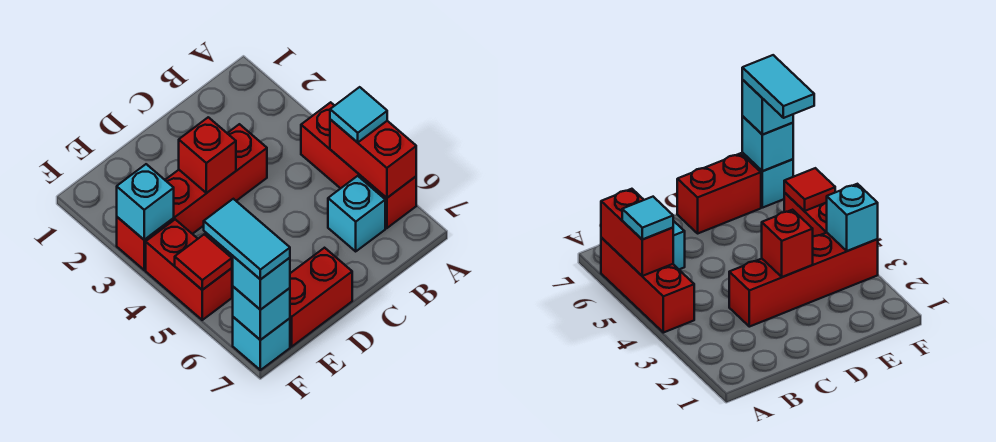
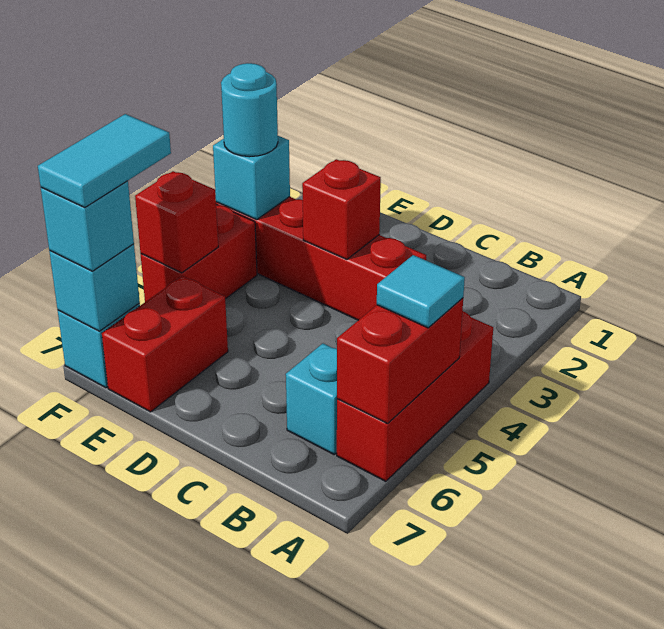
red 1x2 brick [290,248,352,347] -> red 1x2 brick turned to [102,276,228,412]
none -> cyan 1x1 round brick [221,63,278,157]
red 1x1 tile [175,234,232,290] -> red 1x1 brick [135,171,218,273]

